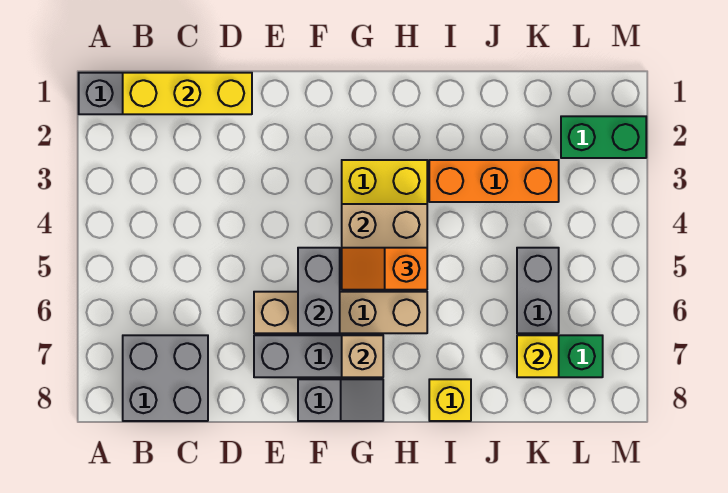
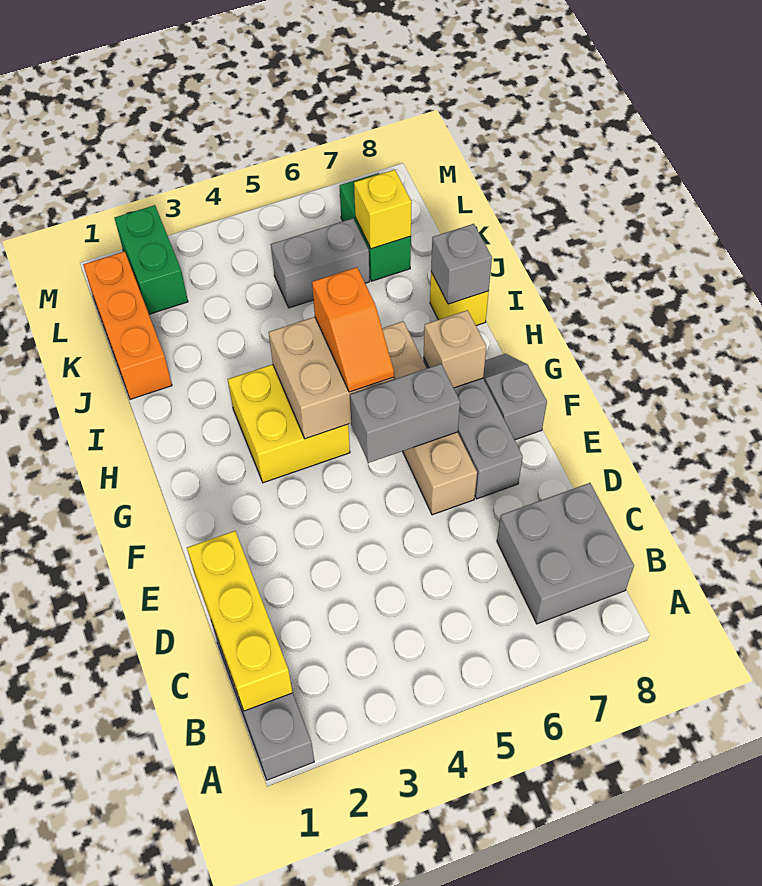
orange 1x3 brick [429,160,559,202] -> orange 1x3 brick moved to [83,252,172,399]
none -> grey 1x1 brick [431,224,492,304]

